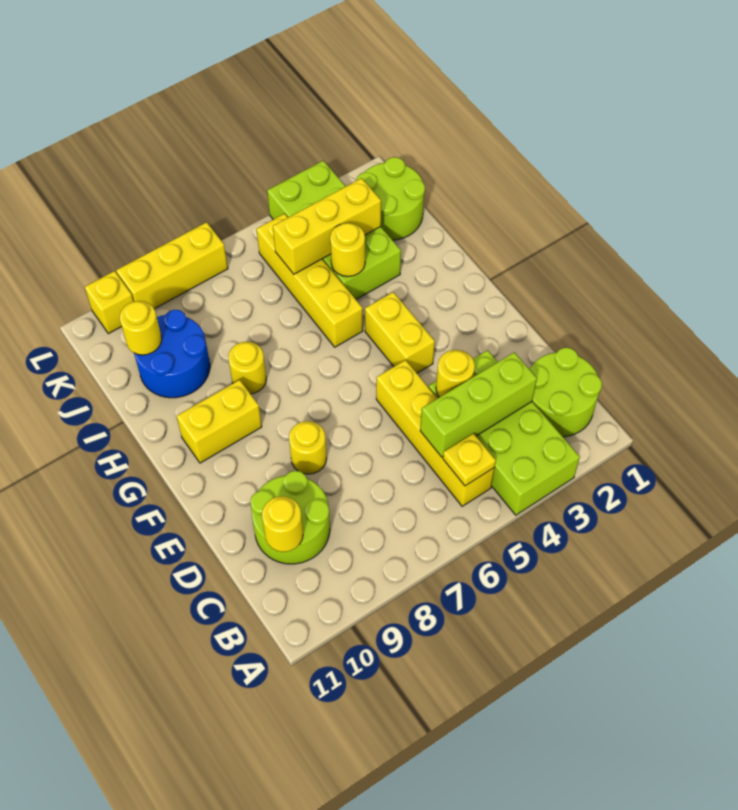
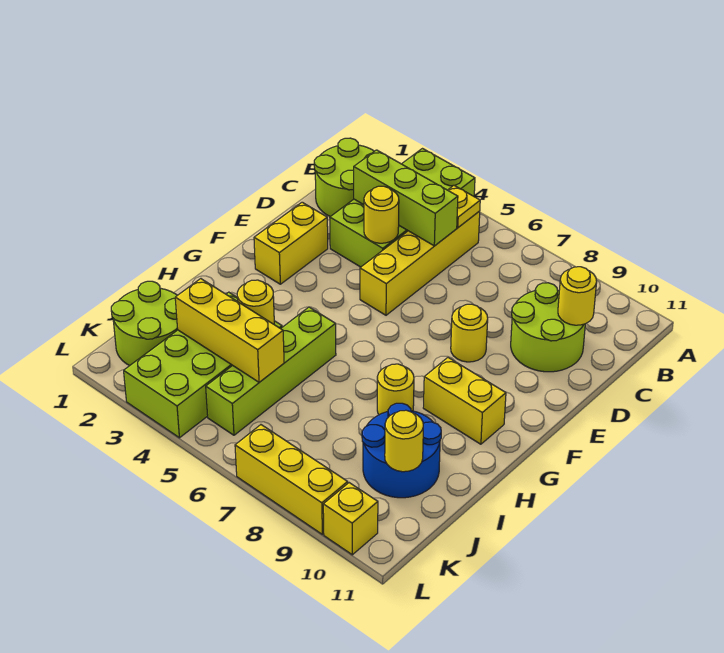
yellow 1x2 brick [365,292,435,373] -> yellow 1x2 brick moved to [254,202,328,284]
yellow 1x4 brick [257,214,363,347] -> lime 1x4 brick [206,307,336,435]

